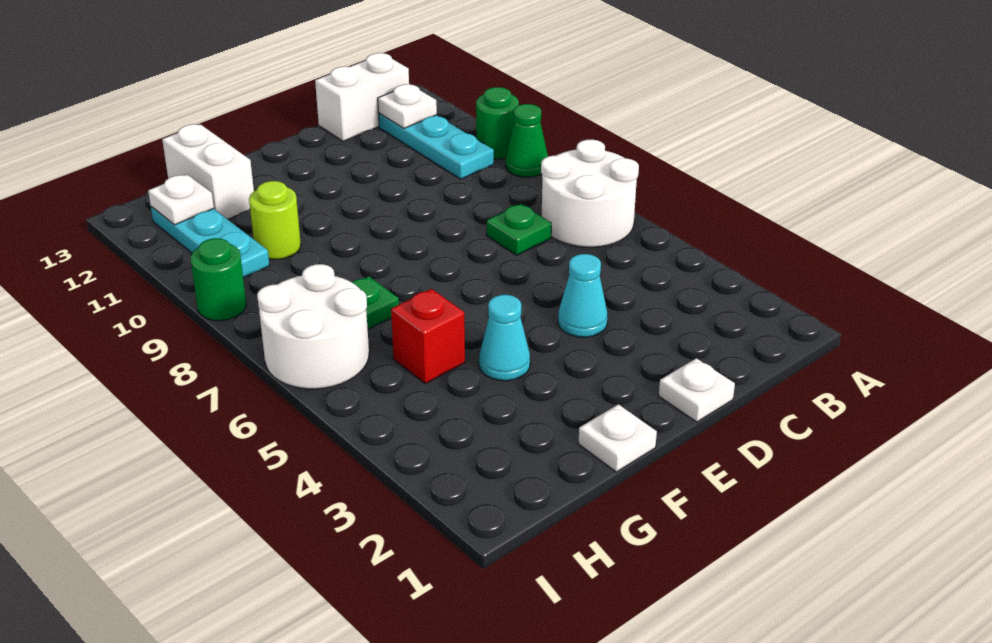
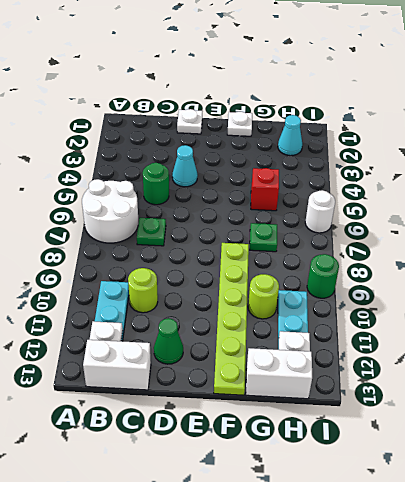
green 1x1 cone [505,104,548,177] -> green 1x1 cone moved to [154,318,183,364]
green 1x1 round brick [476,87,519,159] -> green 1x1 round brick moved to [143,163,169,205]
none -> lime 1x1 round brick [128,268,158,313]
cyan 1x1 cone [479,295,530,381] -> cyan 1x1 cone moved to [278,115,302,156]
none -> lime 1x6 plate [214,243,249,395]
white 1x2 brick [162,124,254,219] -> white 1x2 brick turned to [246,348,312,399]
white 2x2 round brick [257,264,369,389] -> white 1x1 round brick [305,190,335,233]

